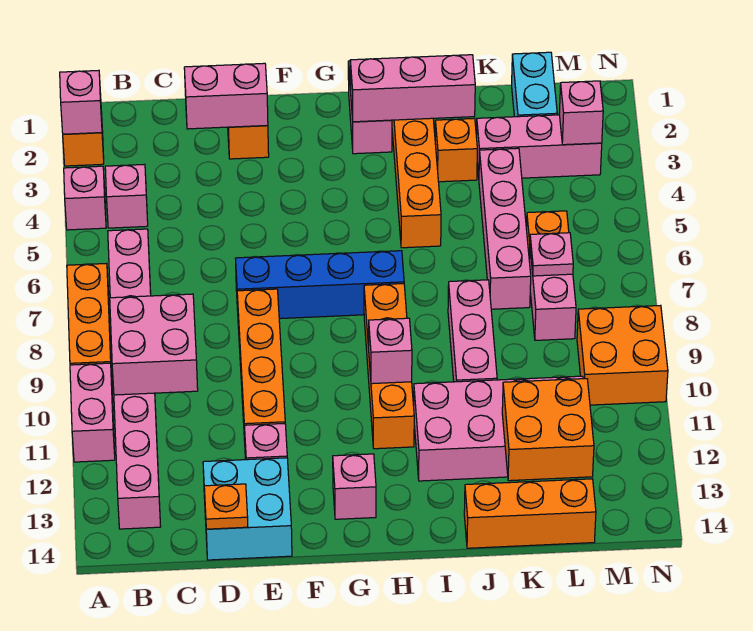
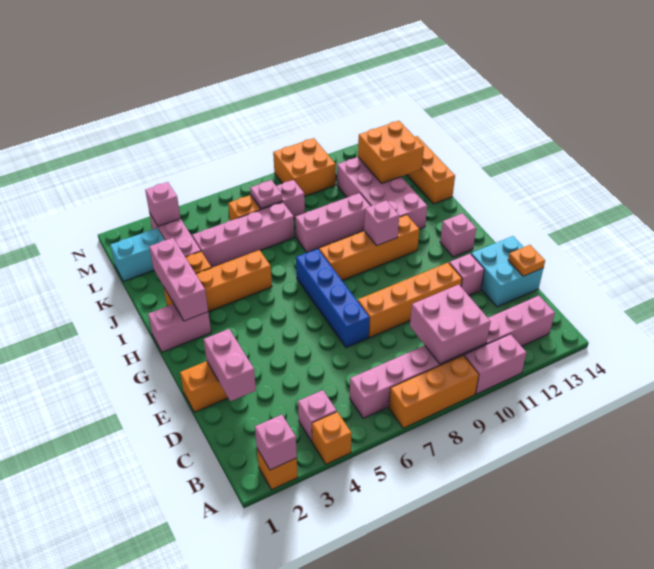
pink 1x1 brick [64,166,106,230] -> orange 1x1 brick [312,412,352,464]

